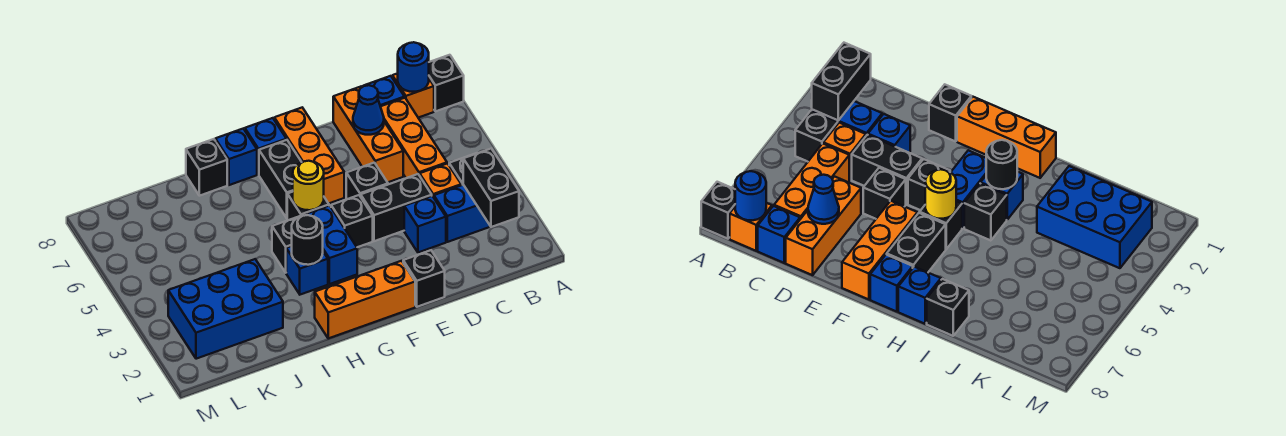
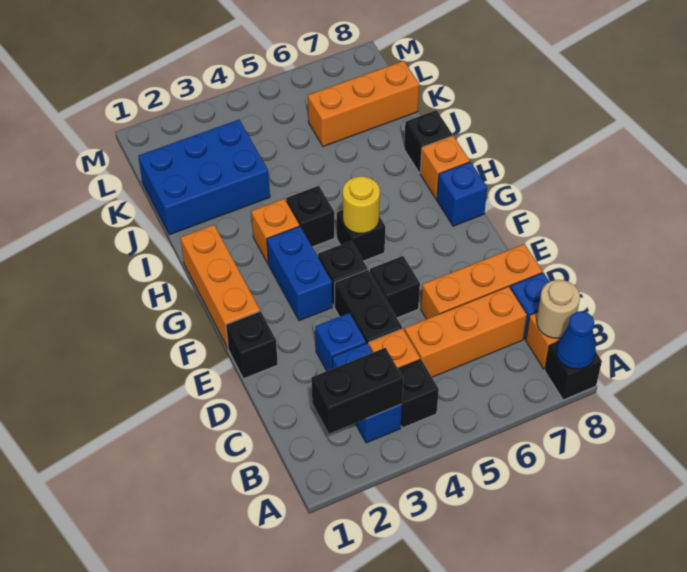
blue 1x1 round brick [398,42,429,92] -> tan 1x1 round brick [537,280,580,338]
blue 1x1 cone [353,85,384,135] -> blue 1x1 cone moved to [556,311,596,369]
orange 1x3 brick [274,108,344,204] -> orange 1x3 brick moved to [308,61,419,146]
blue 1x2 brick [302,206,357,284] -> blue 1x2 brick turned to [267,226,332,321]
black 1x2 brick [259,140,301,218] -> none
blue 1x1 brick [286,246,328,295] -> orange 1x1 brick [251,199,299,263]
black 1x1 round brick [292,215,323,265] -> none
blue 1x1 brick [215,129,257,185] -> orange 1x1 brick [420,136,470,200]
blue 2x3 brick [168,259,283,359] -> blue 2x3 brick turned to [138,120,270,235]

